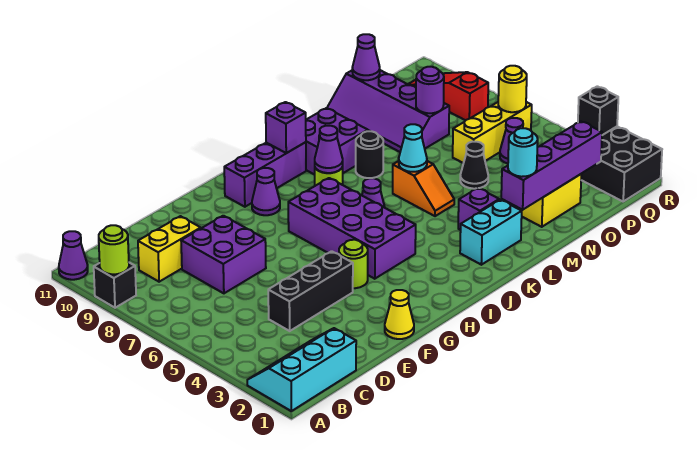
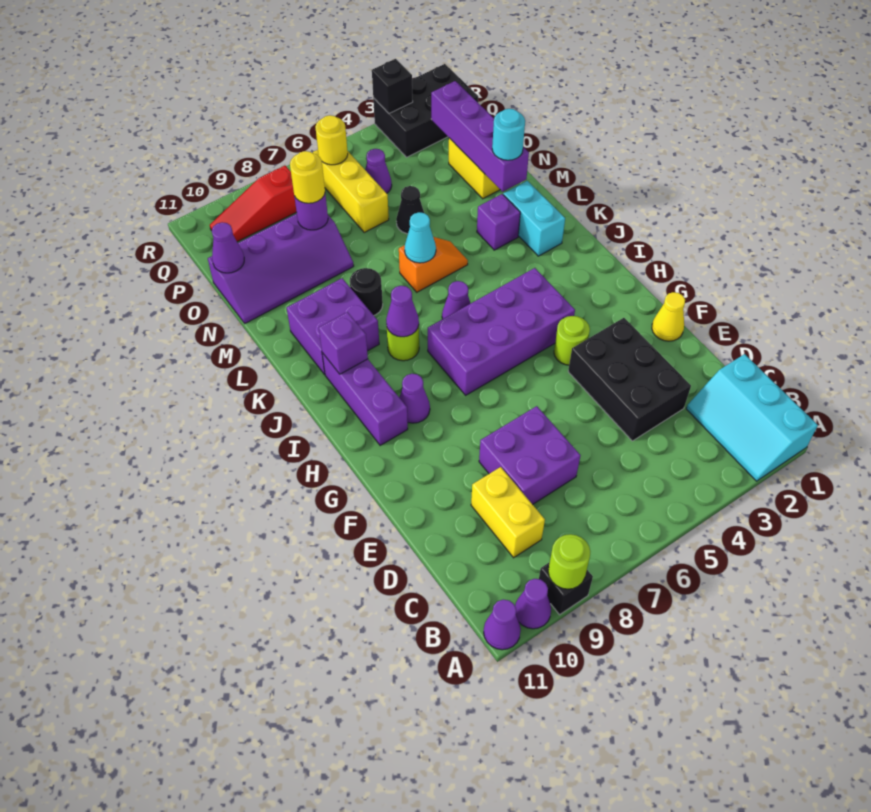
none -> purple 1x1 cone [515,579,551,629]
black 1x3 brick [268,251,353,331] -> black 2x3 brick [568,318,691,441]
none -> yellow 1x1 round brick [290,151,325,203]

